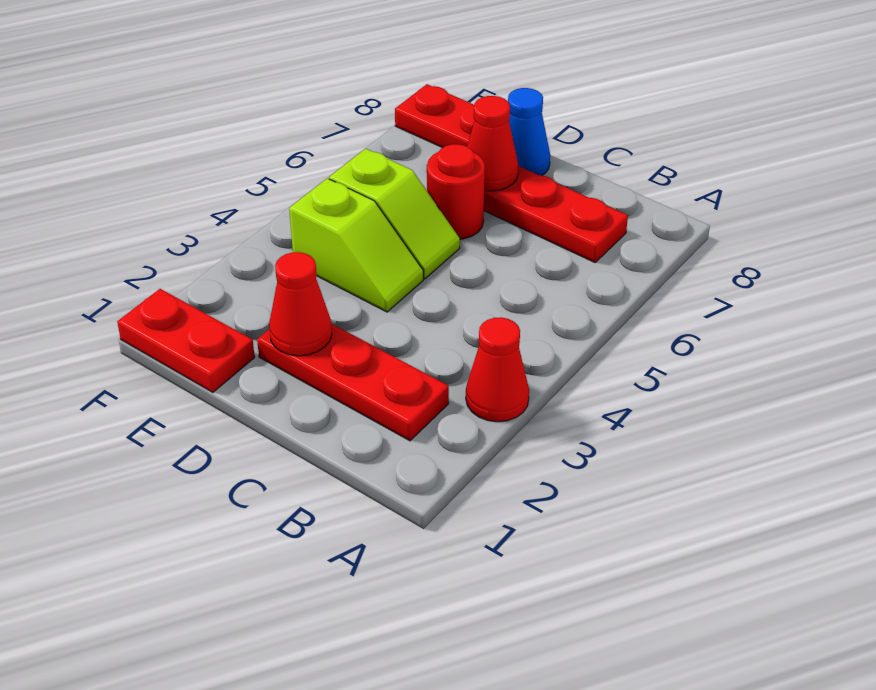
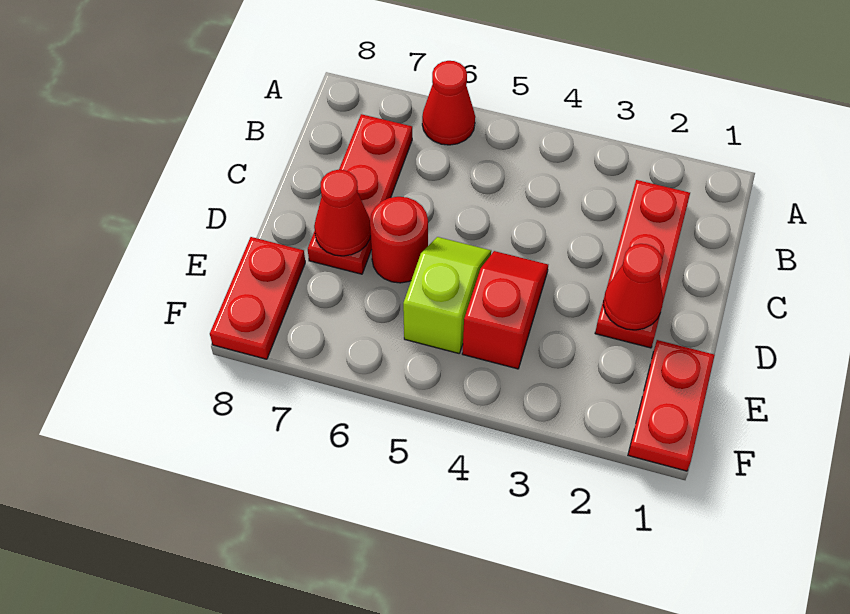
red 1x1 cone [466,317,529,422] -> red 1x1 cone moved to [422,61,475,145]
lime 1x2 slope [289,178,423,312] -> red 1x2 slope [462,251,548,369]
blue 1x1 cone [508,88,550,175] -> none

